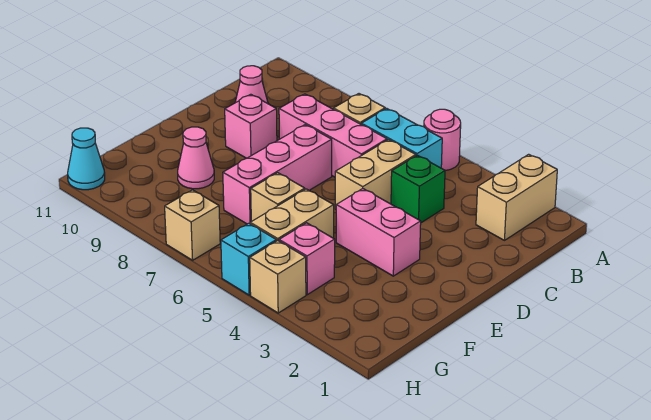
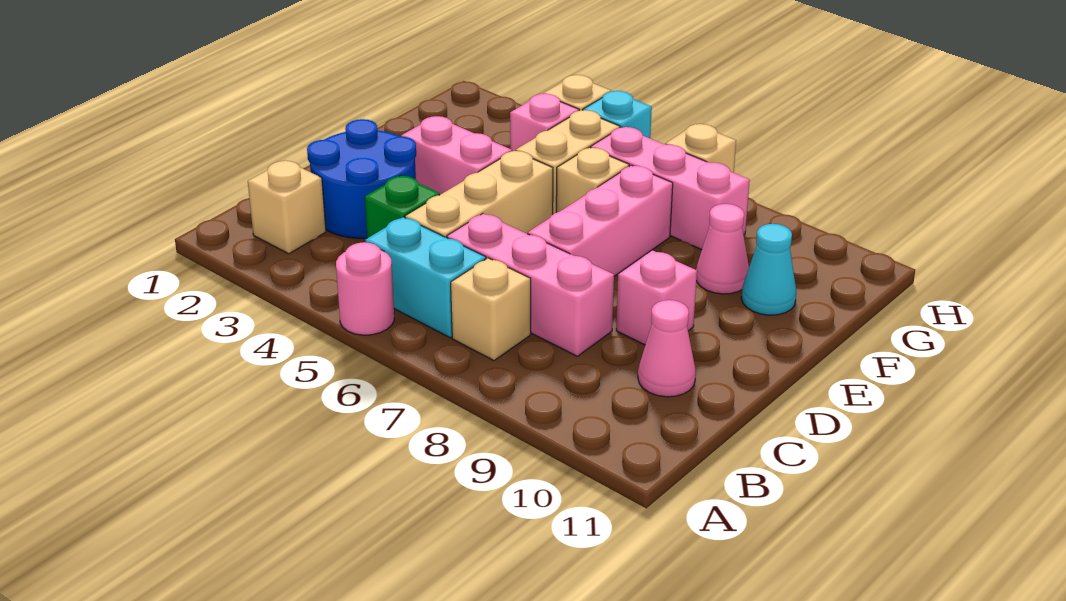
tan 1x2 brick [476,154,557,240] -> tan 1x1 brick [248,161,326,254]
none -> blue 2x2 round brick [307,119,416,238]
tan 1x2 brick [335,140,416,209] -> tan 1x3 brick [405,151,553,238]
none -> pink 1x3 brick [591,127,750,250]
cyan 1x1 cone [68,128,105,190] -> cyan 1x1 cone moved to [741,224,796,315]

